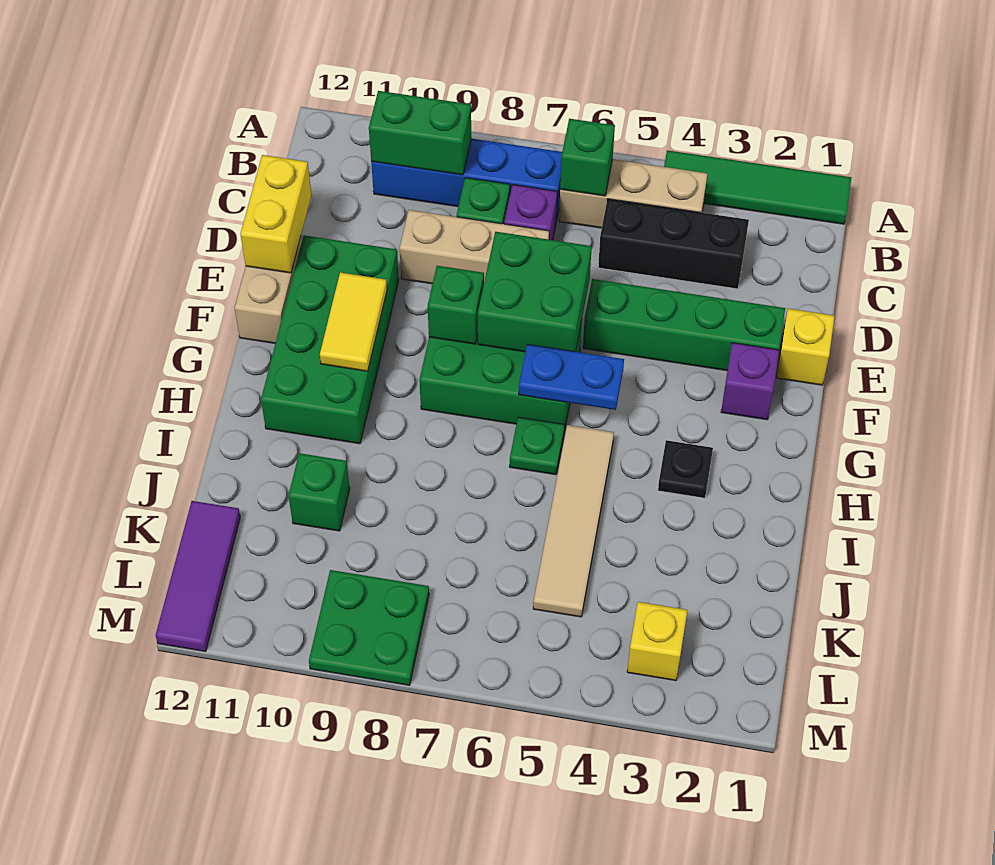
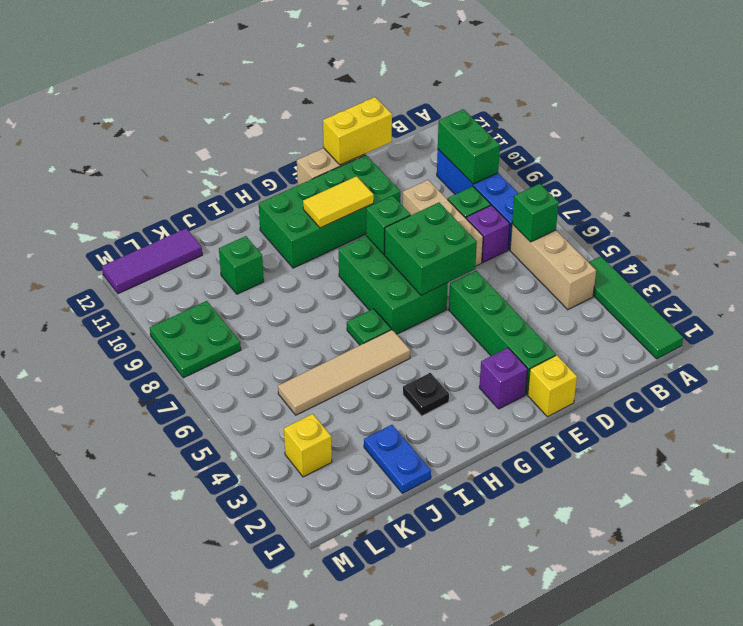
black 1x3 brick [598,199,749,289] -> none
blue 1x2 plate [519,344,624,410] -> blue 1x2 plate moved to [364,425,431,493]

